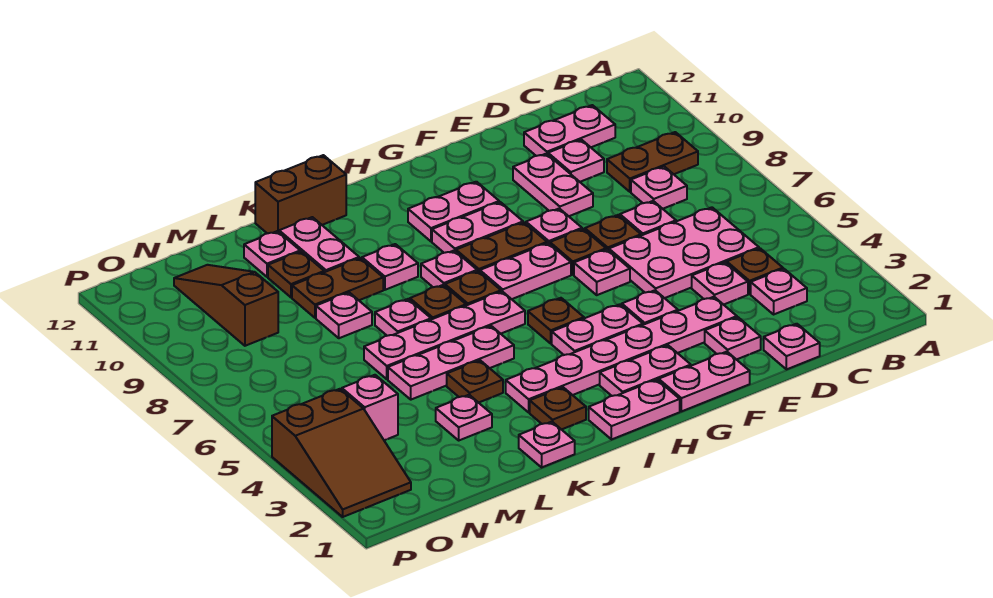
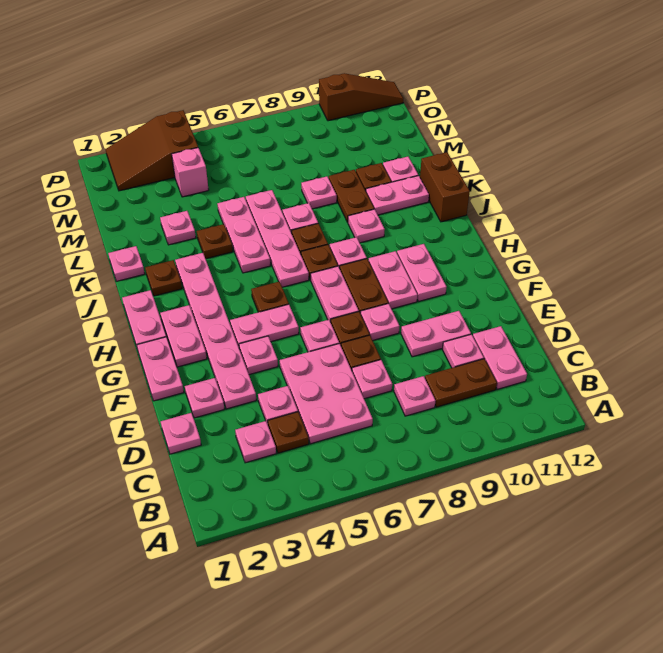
brown 1x2 plate [607,132,698,192] -> brown 1x2 plate turned to [425,359,497,407]
pink 1x2 plate [552,304,643,355] -> pink 1x2 plate turned to [230,304,299,347]
brown 1x3 slope [174,265,278,346] -> brown 1x3 slope moved to [319,73,403,121]

